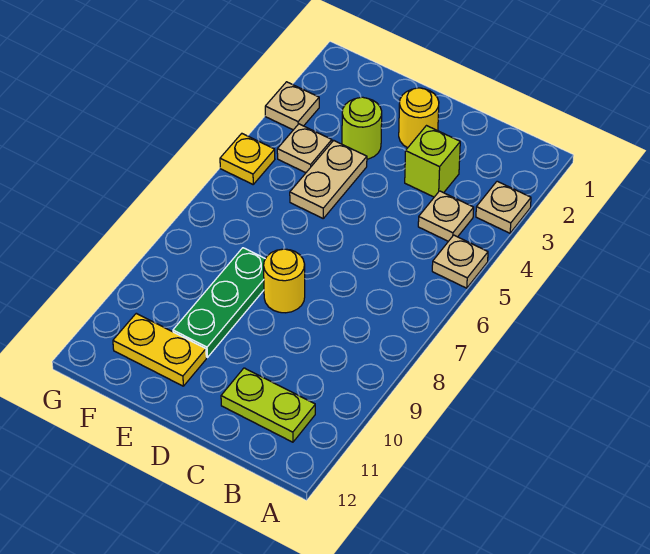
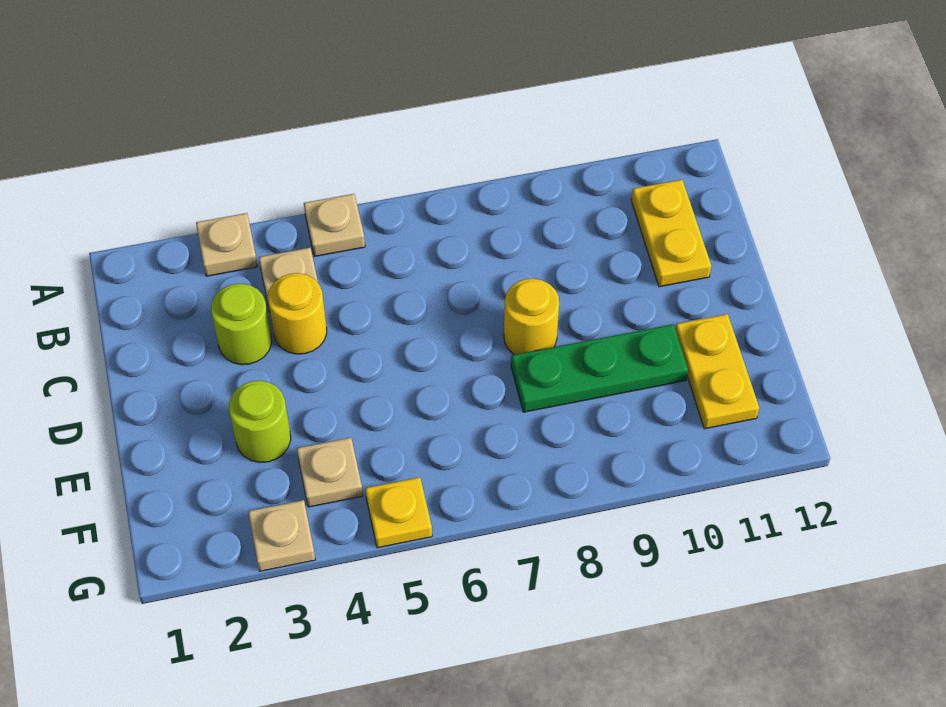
lime 1x2 plate [221,368,315,442] -> yellow 1x2 plate [631,180,711,287]
lime 1x1 brick [405,126,460,197] -> lime 1x1 round brick [211,284,272,365]
yellow 1x1 round brick [399,88,439,148] -> yellow 1x1 round brick moved to [268,273,327,354]
tan 1x2 plate [290,140,367,218] -> none

